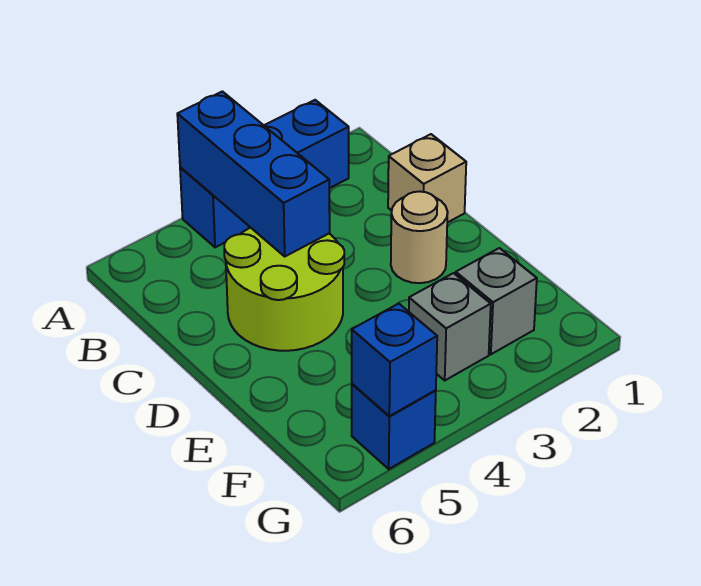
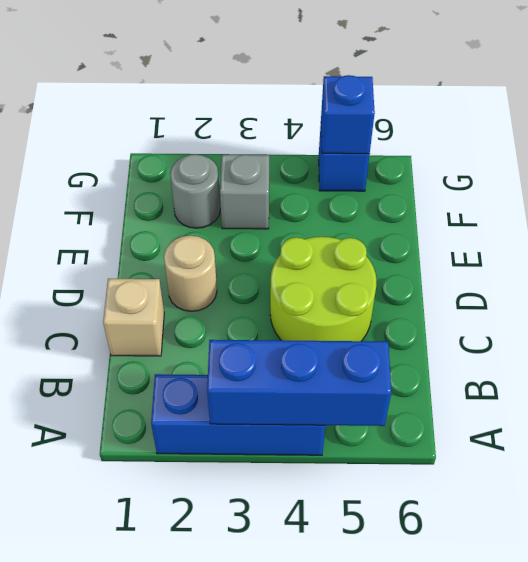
blue 1x3 brick [177,91,330,256] -> blue 1x3 brick turned to [207,340,391,426]
grey 1x1 brick [456,248,537,354] -> grey 1x1 round brick [170,154,220,228]

